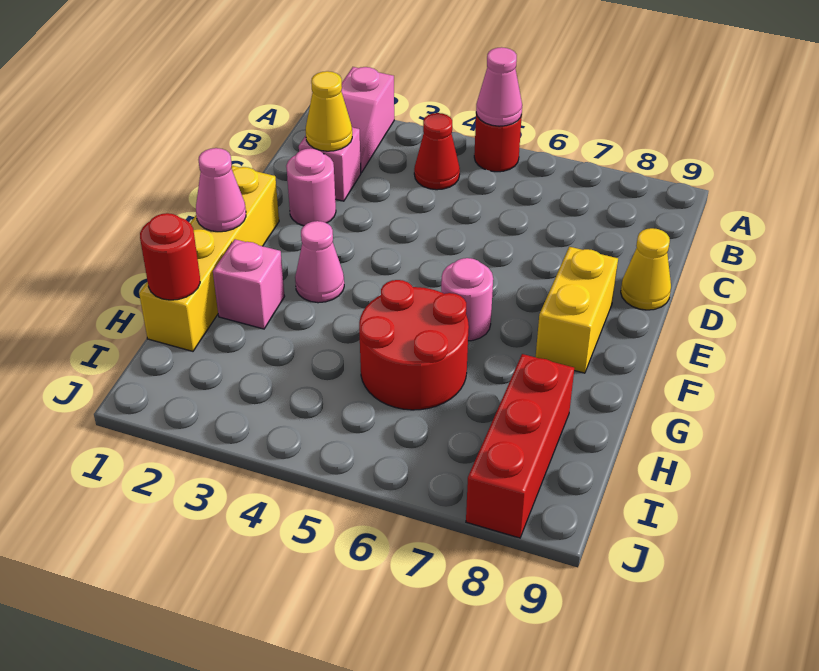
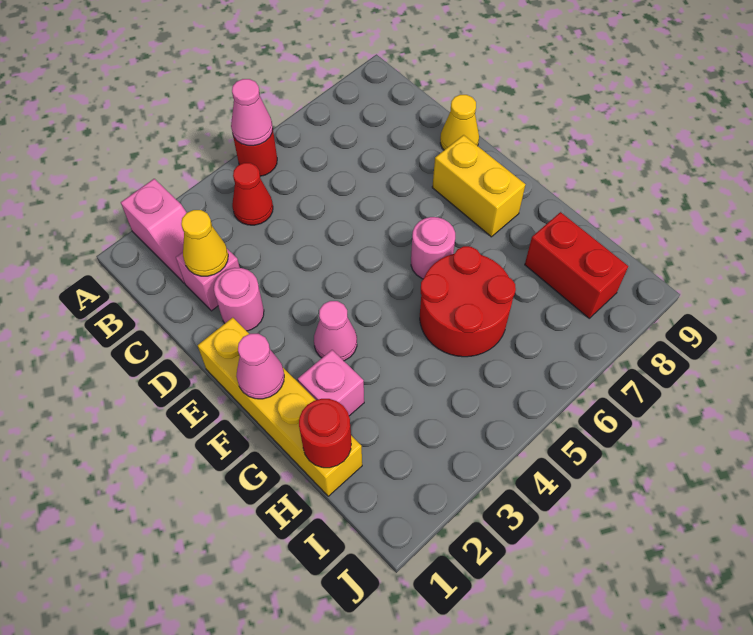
red 1x3 brick [466,354,574,538] -> red 1x2 brick [525,212,628,318]

